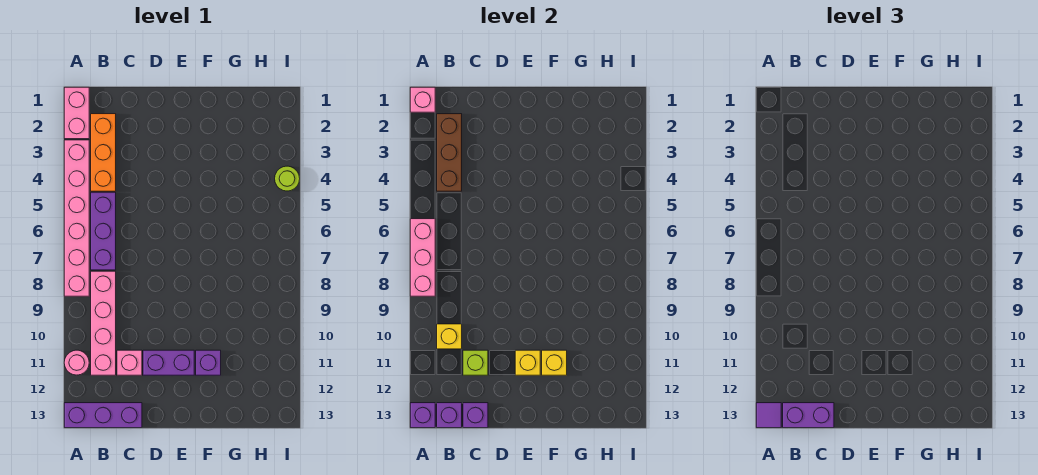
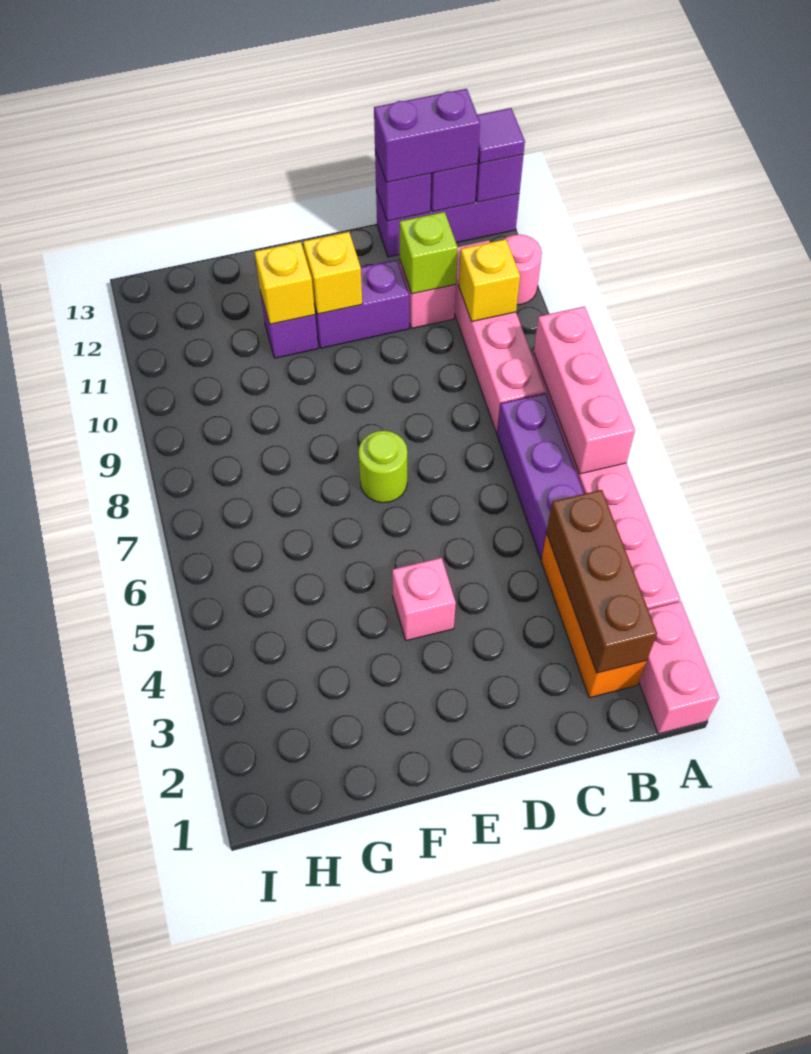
pink 1x1 brick [410,87,435,112] -> pink 1x1 brick moved to [392,558,456,641]
lime 1x1 round brick [275,166,300,191] -> lime 1x1 round brick moved to [359,431,407,503]

